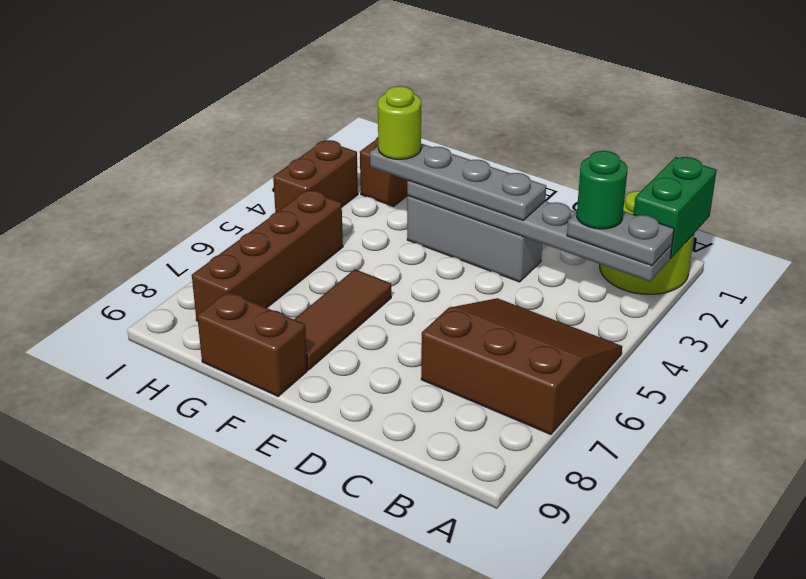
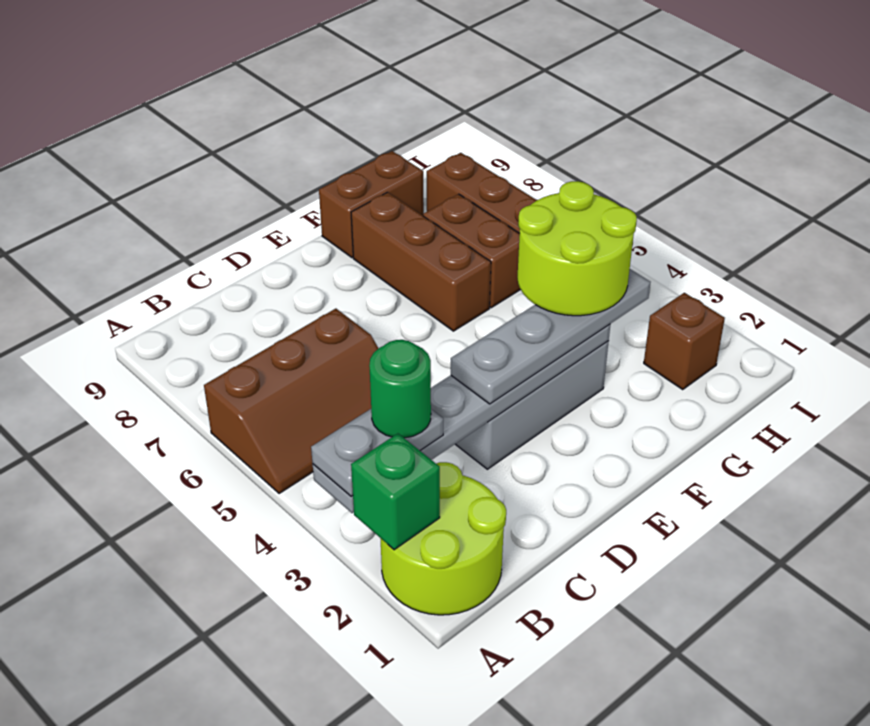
green 1x2 brick [633,157,717,259] -> green 1x1 brick [351,434,440,550]
brown 3x3 slope [421,298,622,434] -> brown 2x3 slope [204,309,379,494]
brown 1x3 tile [294,269,391,370] -> brown 1x3 brick [351,192,491,331]
lime 1x1 round brick [378,86,421,159] -> lime 2x2 round brick [517,181,637,316]
brown 1x2 brick [273,140,358,212] -> brown 1x2 brick moved to [423,194,521,308]

